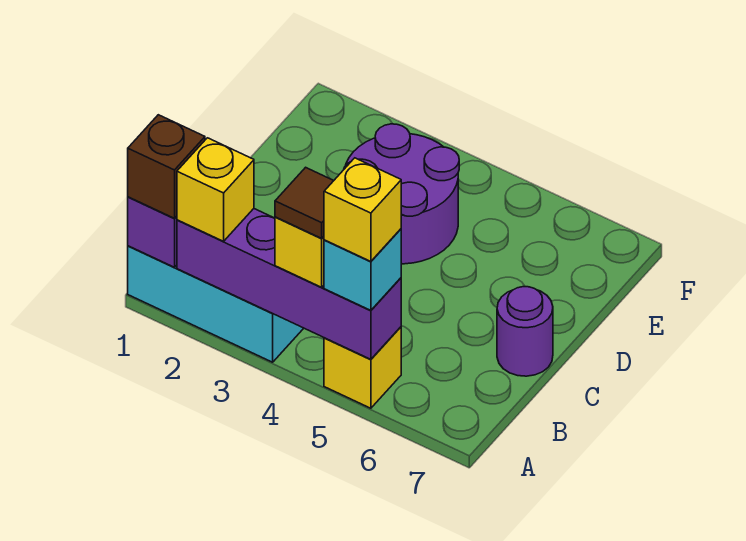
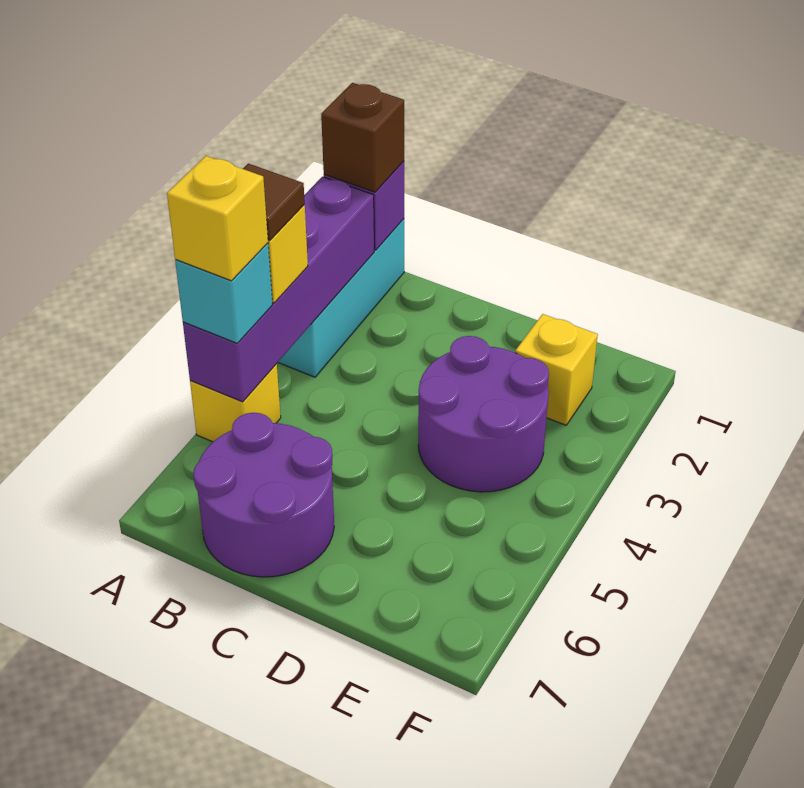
yellow 1x1 brick [177,138,254,241] -> yellow 1x1 brick moved to [515,314,598,425]
purple 1x1 round brick [497,287,553,376] -> purple 2x2 round brick [193,413,334,577]

